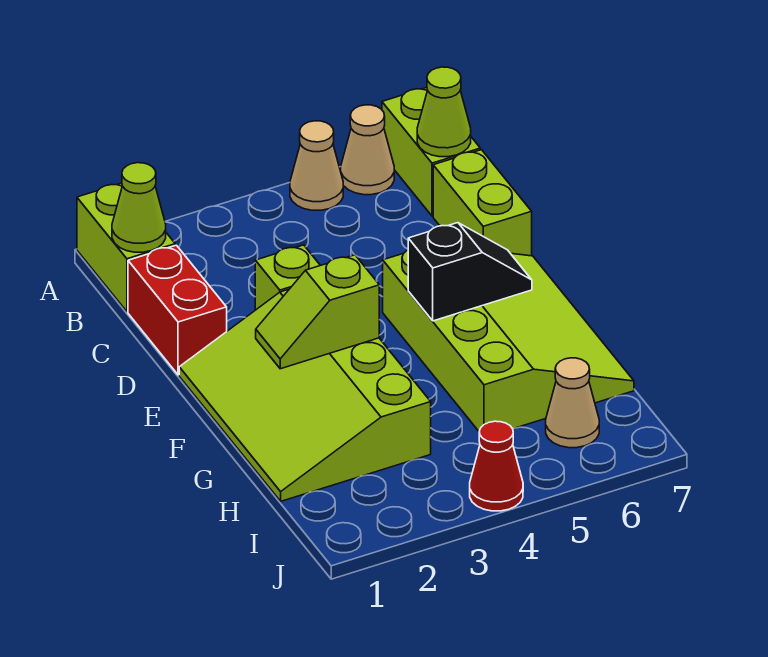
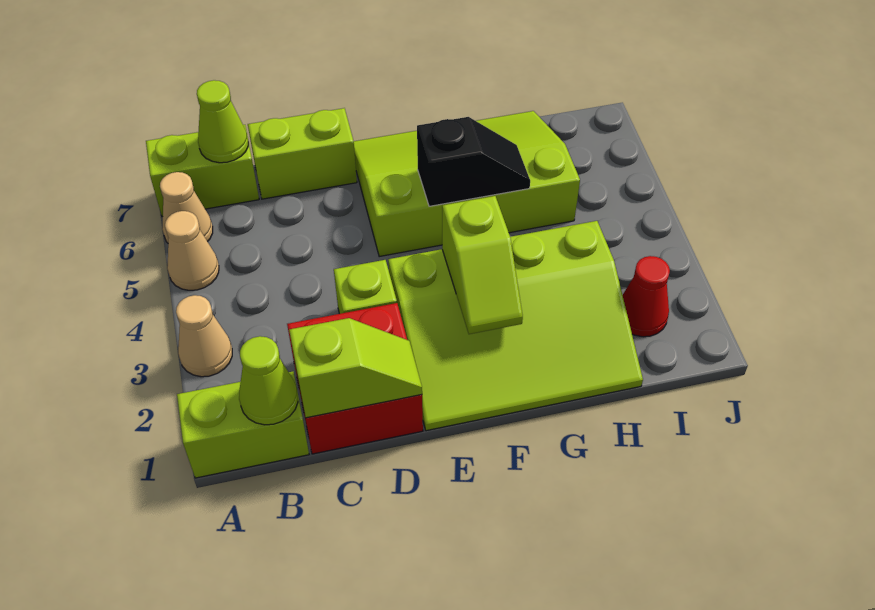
red 1x2 brick [128,245,227,375] -> red 2x2 brick [287,303,423,454]
none -> lime 1x2 slope [289,318,422,418]
black 1x2 slope [408,223,532,321] -> black 1x2 slope turned to [417,117,530,206]
tan 1x1 cone [546,358,599,448] -> tan 1x1 cone moved to [176,295,232,377]
red 1x1 cone [470,421,523,511] -> red 1x1 cone moved to [623,256,670,337]

